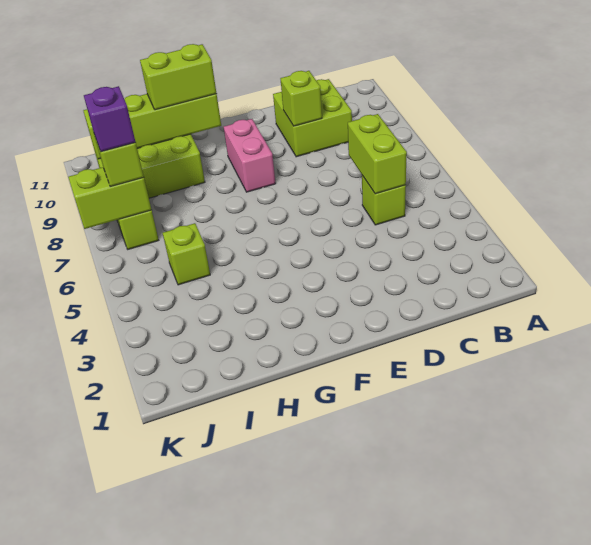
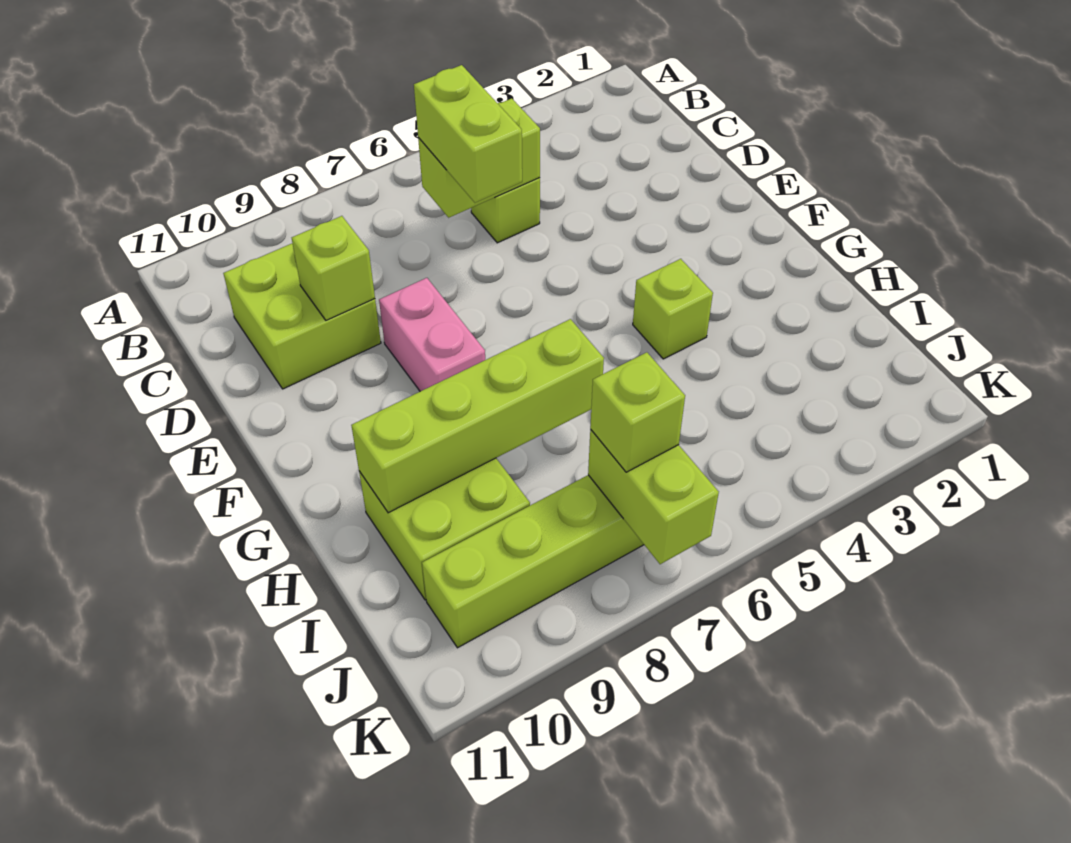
pink 1x2 brick [224,119,276,192] -> pink 1x2 brick turned to [379,278,485,391]
lime 1x4 brick [83,94,221,159] -> lime 1x4 brick turned to [351,319,604,513]
lime 1x2 brick [140,44,217,110] -> lime 1x2 brick moved to [414,65,522,203]
lime 1x1 brick [163,223,210,285] -> lime 1x1 brick moved to [633,259,713,359]
purple 1x1 brick [84,86,135,152] -> none

